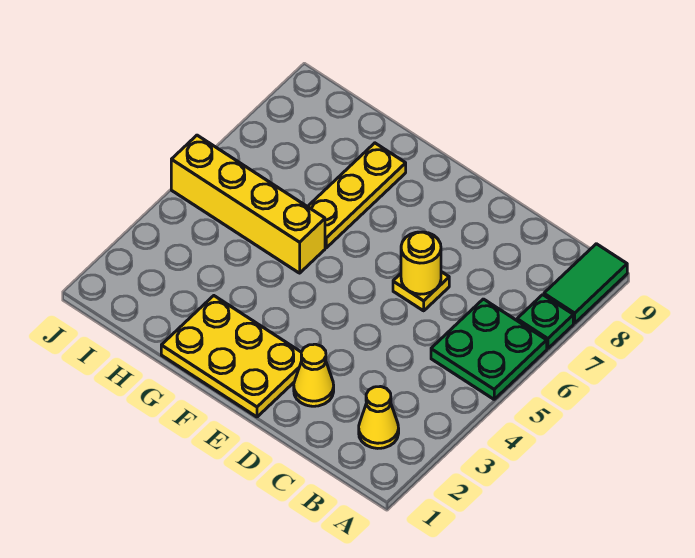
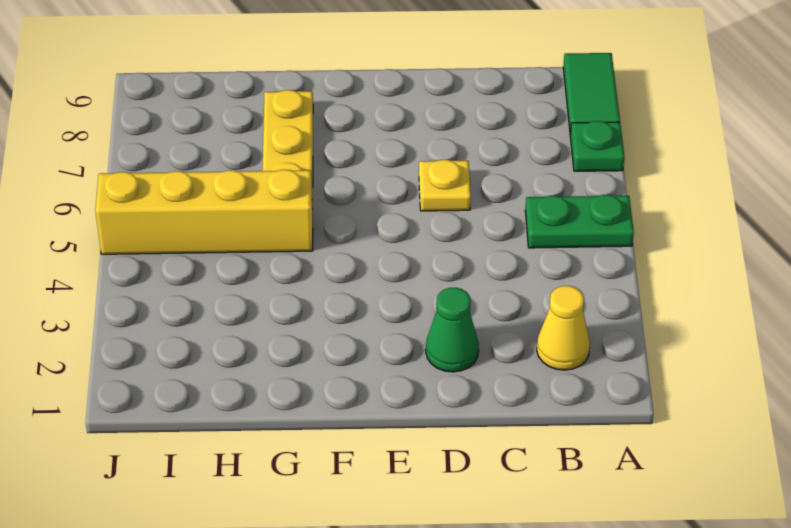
green 2x2 plate [431,299,547,399] -> green 1x2 plate [525,195,634,248]
yellow 1x1 cone [294,344,334,406] -> green 1x1 cone [426,288,479,372]
yellow 1x1 round brick [401,232,441,294] -> none
yellow 2x3 plate [161,296,302,417] -> none

